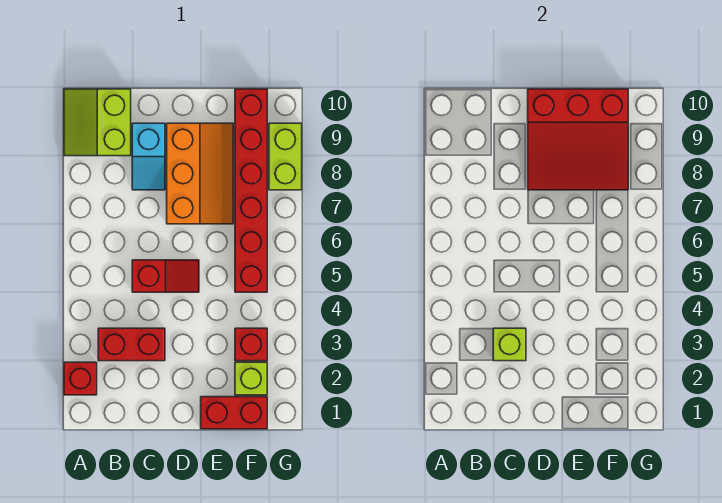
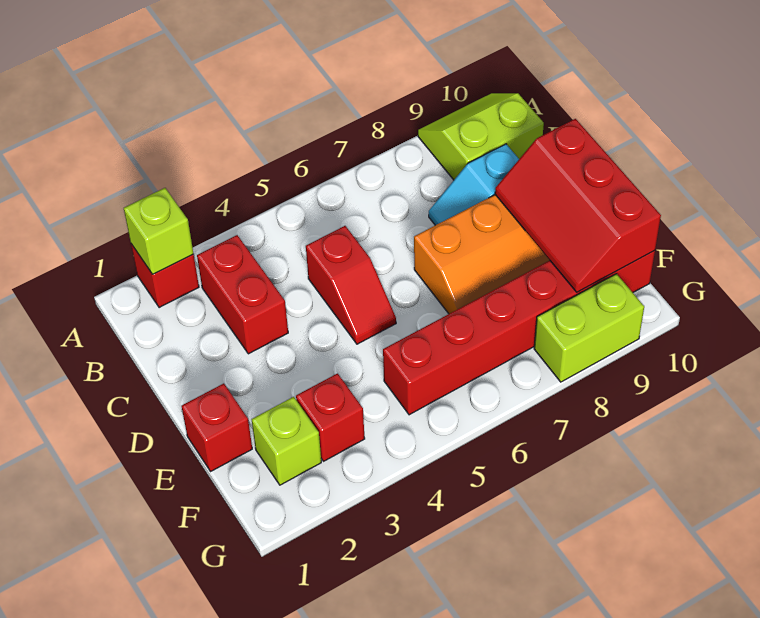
lime 1x1 brick [493,328,526,361] -> lime 1x1 brick moved to [124,188,193,274]
red 3x3 slope [528,89,628,190] -> red 2x3 slope [495,119,661,292]
red 1x2 brick [201,397,267,429] -> red 1x1 brick [181,384,252,471]

